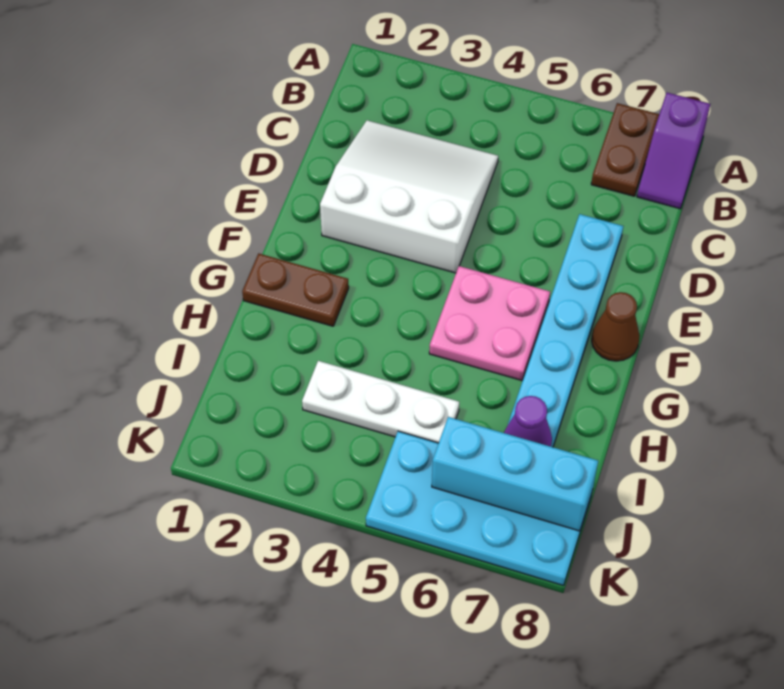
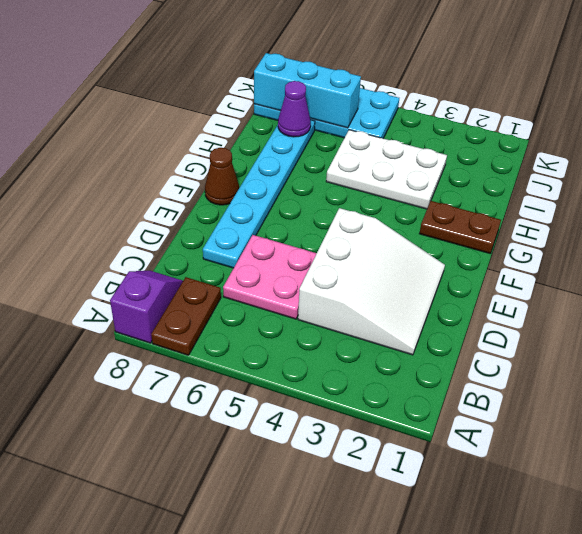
white 3x3 slope [320,120,498,273] -> white 3x3 slope turned to [298,208,445,355]
pink 2x2 plate [429,266,550,381] -> pink 2x2 plate moved to [223,235,317,319]
white 1x3 plate [302,361,459,443] -> white 2x3 plate [326,130,447,209]

